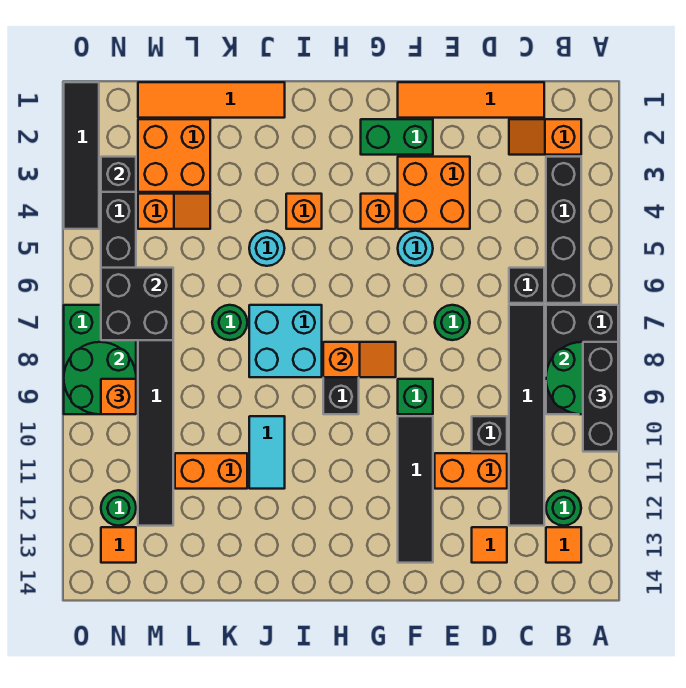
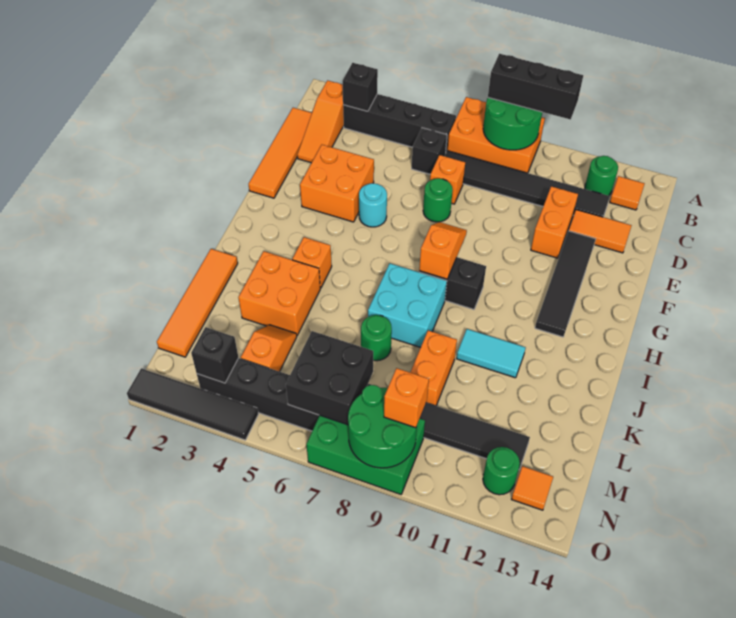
black 2x3 brick [546,305,618,414] -> orange 2x3 brick [447,97,545,173]
orange 1x2 slope [509,119,581,155] -> orange 1x3 slope [297,80,344,163]
black 1x1 brick [472,416,507,452] -> black 1x1 brick moved to [343,63,378,111]
orange 1x1 tile [472,527,507,563] -> orange 1x2 tile [569,210,632,253]
green 1x2 brick [361,119,433,155] -> none
green 1x1 brick [398,379,433,414] -> none
black 1x4 tile [398,416,433,563] -> black 1x4 tile turned to [535,231,596,337]
orange 1x1 brick [361,194,396,229] -> orange 1x1 brick moved to [430,155,465,204]
cyan 1x1 round brick [249,231,285,266] -> none
orange 1x2 brick [175,453,247,489] -> orange 1x2 brick moved to [410,330,457,406]
orange 2x2 brick [138,119,210,192] -> orange 2x2 brick moved to [238,251,320,335]

